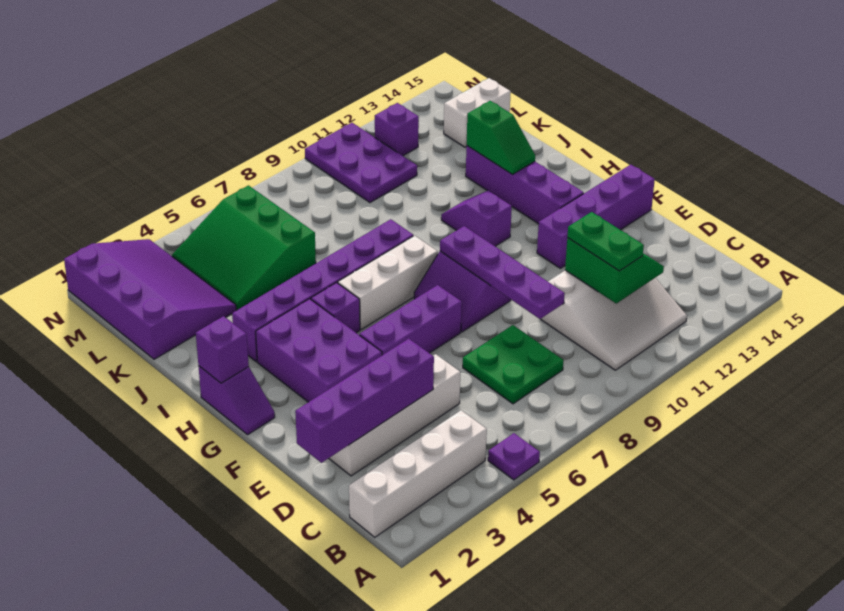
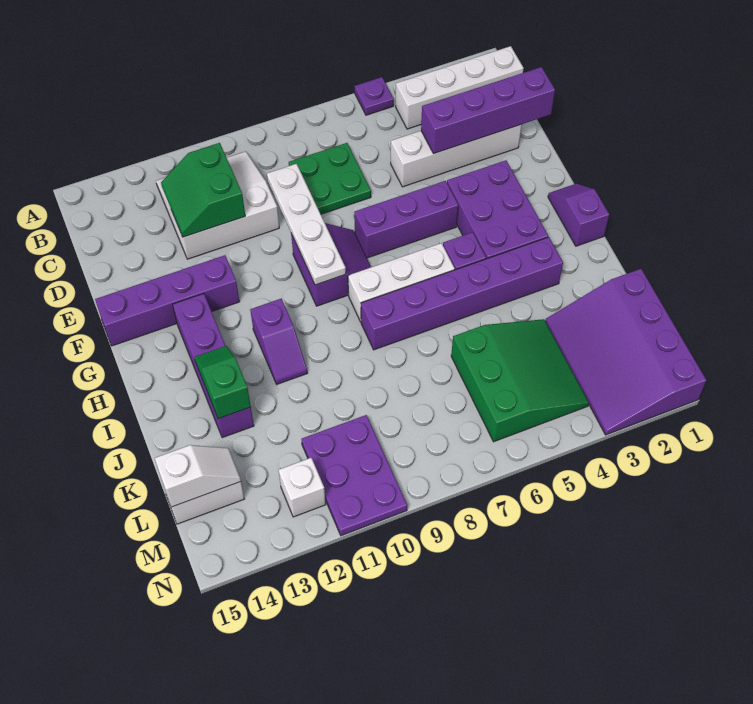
green 1x2 plate [567,212,644,271] -> none
purple 1x4 plate [440,226,565,319] -> white 1x4 plate [267,164,346,285]
purple 1x1 brick [196,316,249,383] -> none
none -> white 1x2 slope [155,445,241,507]
purple 1x1 brick [375,103,419,156] -> white 1x1 brick [279,458,326,517]

